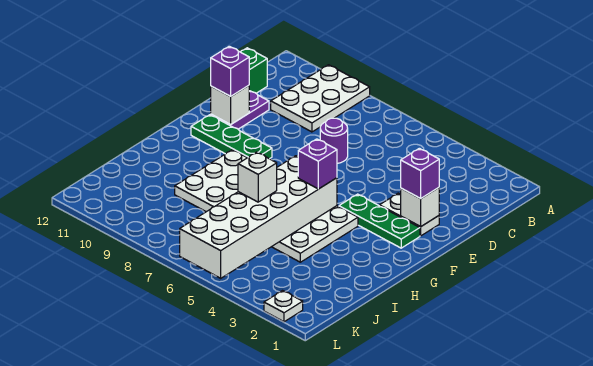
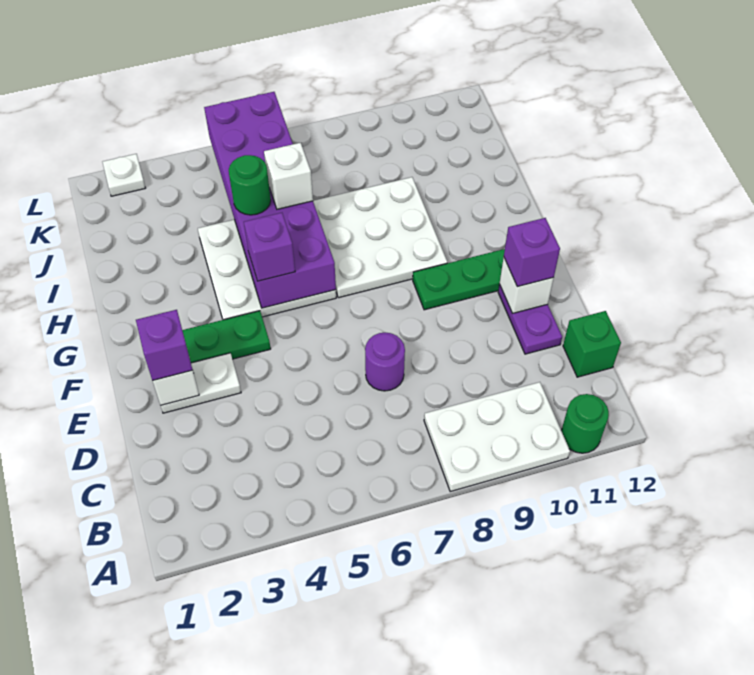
white 2x3 plate [271,65,370,132] -> white 2x3 plate turned to [424,382,570,491]
none -> green 1x1 round brick [561,394,609,453]
white 2x6 brick [180,156,337,278] -> purple 2x6 brick [204,92,336,308]
none -> green 1x1 round brick [229,155,271,215]

